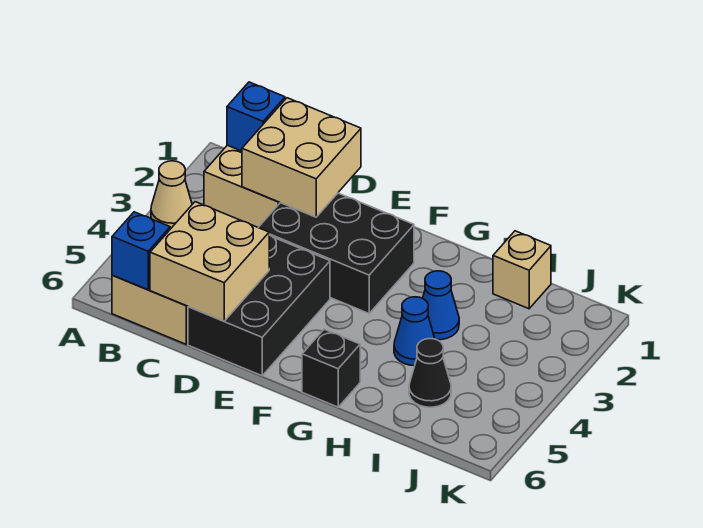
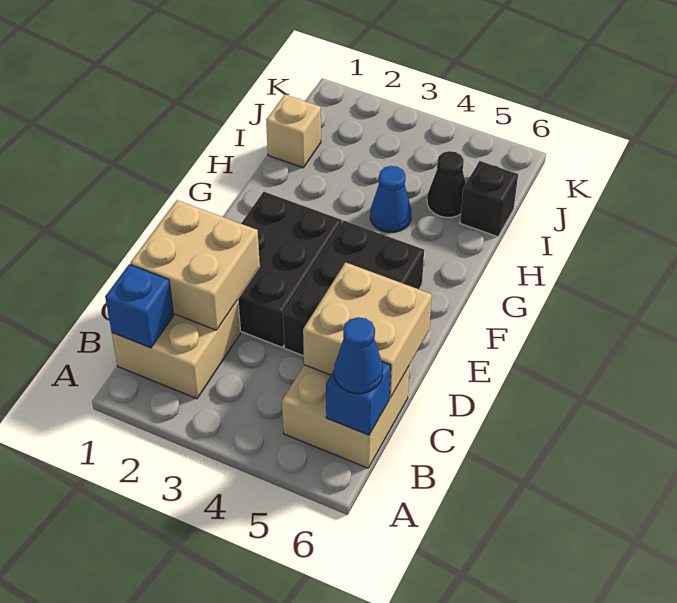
tan 1x1 cone [151,161,192,229] -> none
black 2x3 brick [188,235,330,376] -> black 2x3 brick turned to [283,221,424,356]
black 1x1 brick [302,329,360,407] -> black 1x1 brick moved to [460,161,518,237]
blue 1x1 cone [423,271,459,340] -> blue 1x1 cone moved to [334,317,383,393]

